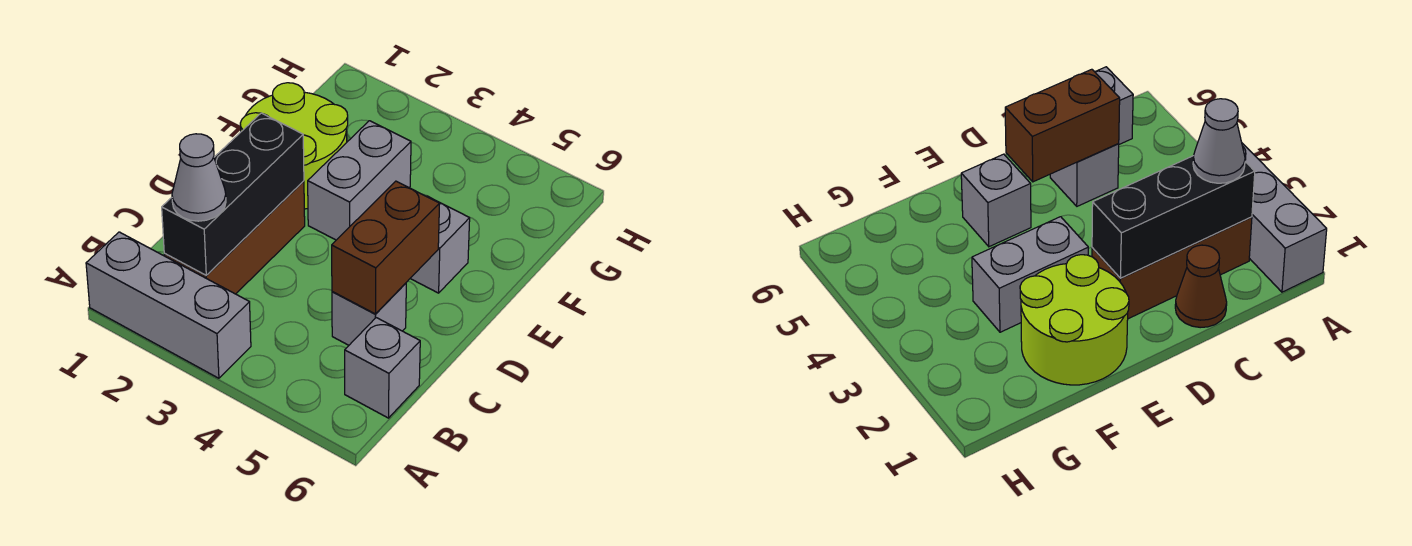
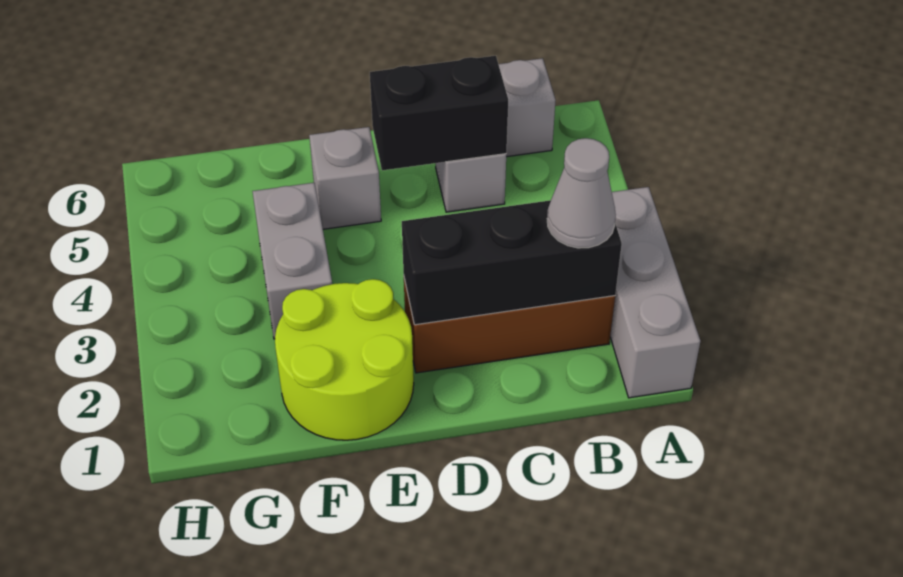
brown 1x1 cone [1175,245,1227,328] -> none
brown 1x2 brick [332,181,440,314] -> black 1x2 brick [370,56,508,170]
grey 1x2 brick [308,121,411,240] -> grey 1x2 brick turned to [253,183,332,339]

